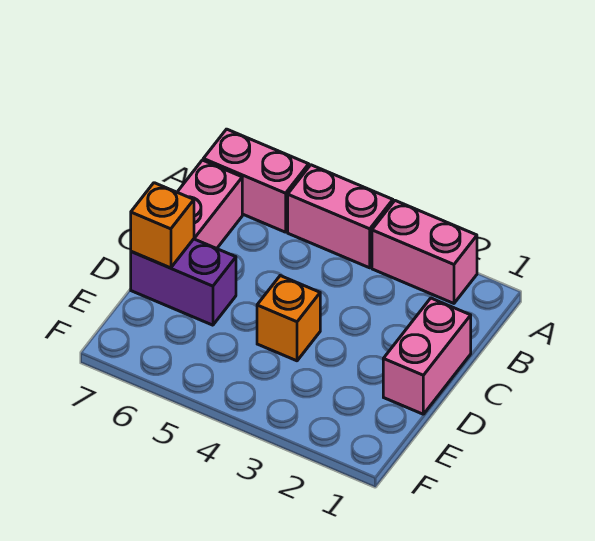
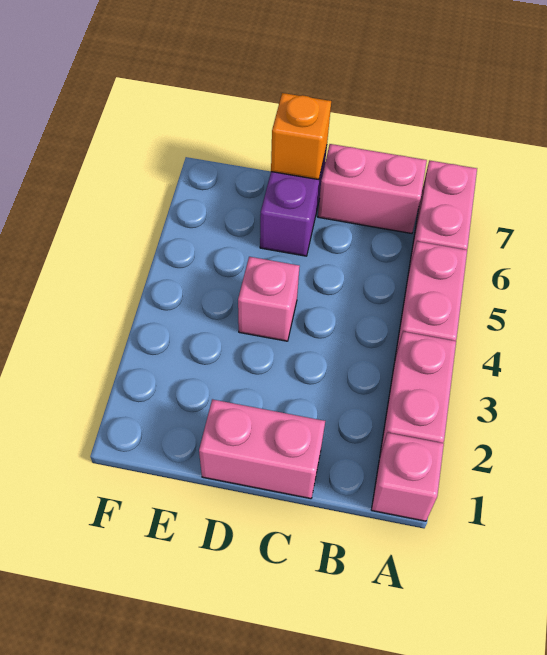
none -> pink 1x1 brick [372,433,444,521]
orange 1x1 brick [257,276,320,361] -> pink 1x1 brick [238,257,300,341]

